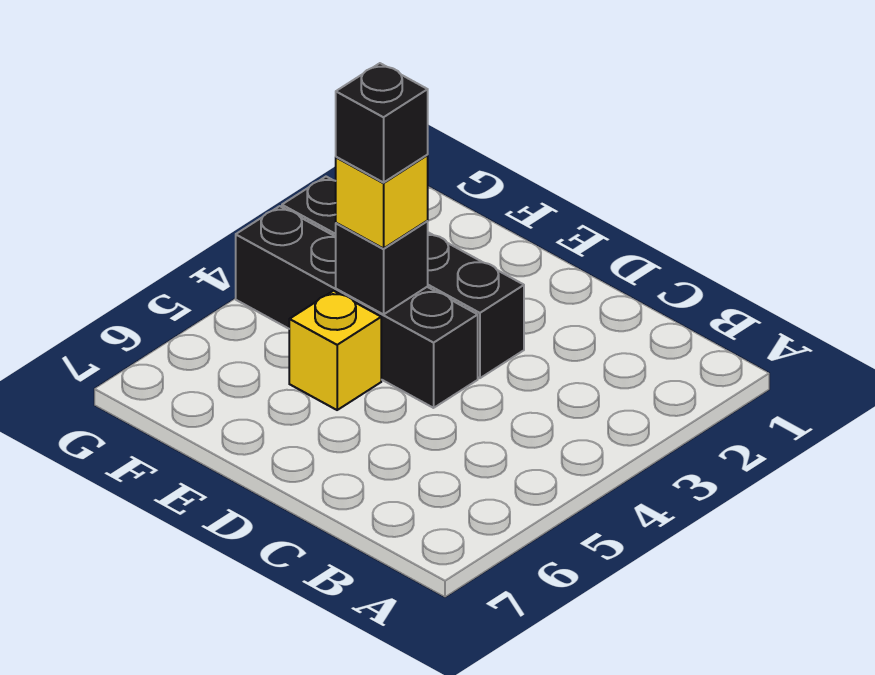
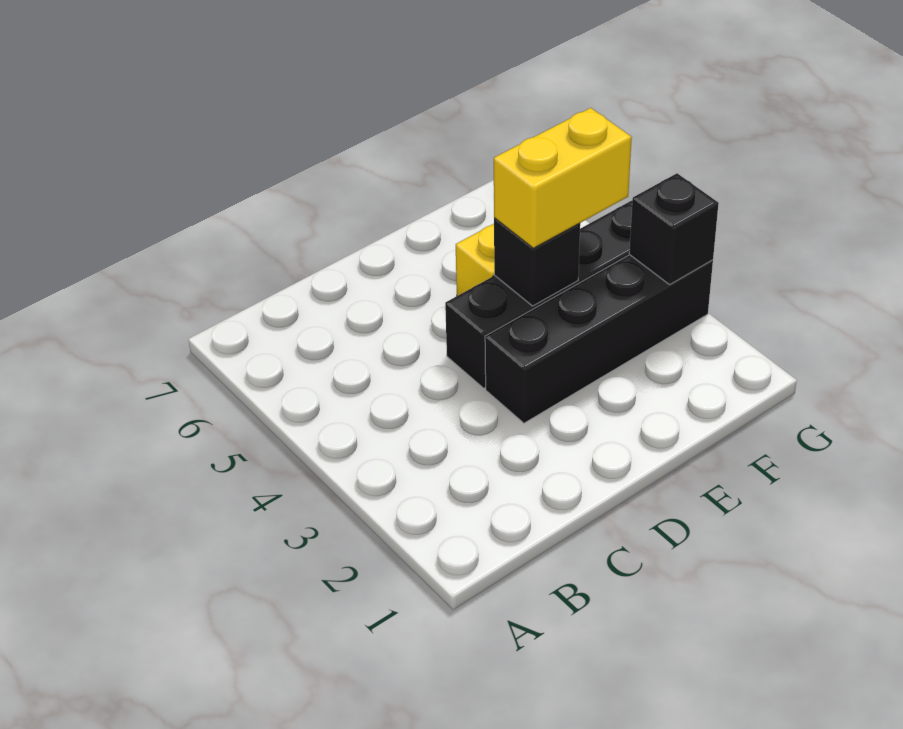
yellow 1x1 brick [336,155,428,249] -> yellow 1x2 brick [494,108,632,248]
black 1x1 brick [336,63,428,183] -> black 1x1 brick moved to [629,173,719,285]

